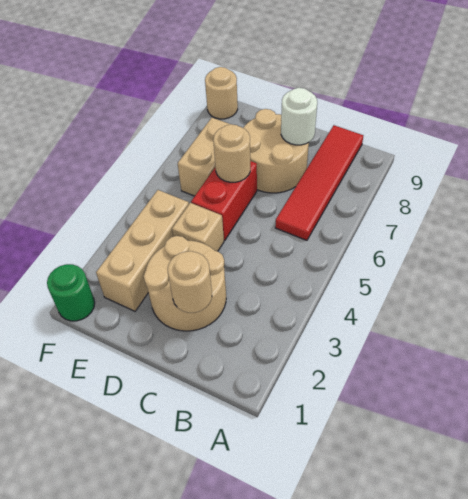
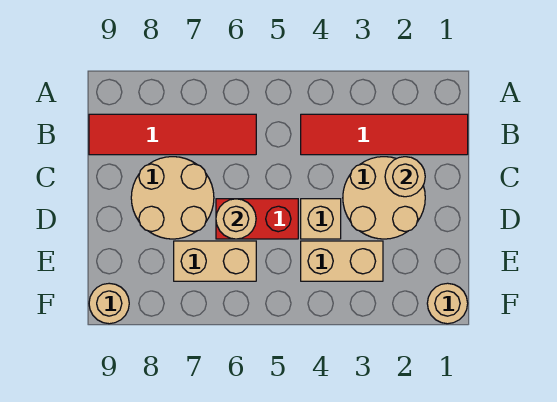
none -> red 1x4 tile [301,114,468,155]
white 1x1 round brick [281,88,317,145] -> none
tan 1x3 brick [96,190,189,311] -> tan 1x2 brick [301,241,383,281]
green 1x1 round brick [47,264,95,321] -> tan 1x1 round brick [427,283,468,324]

